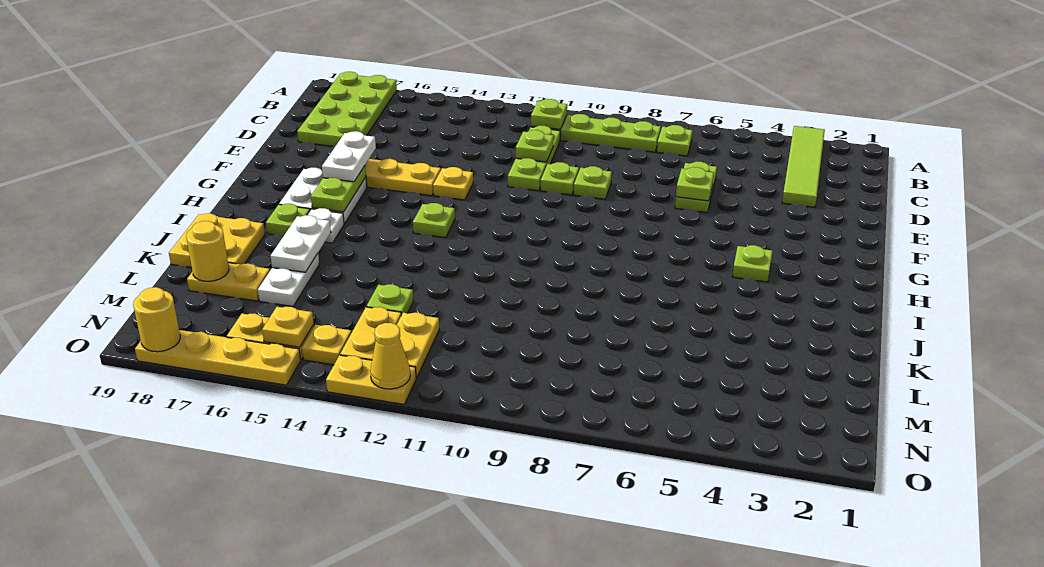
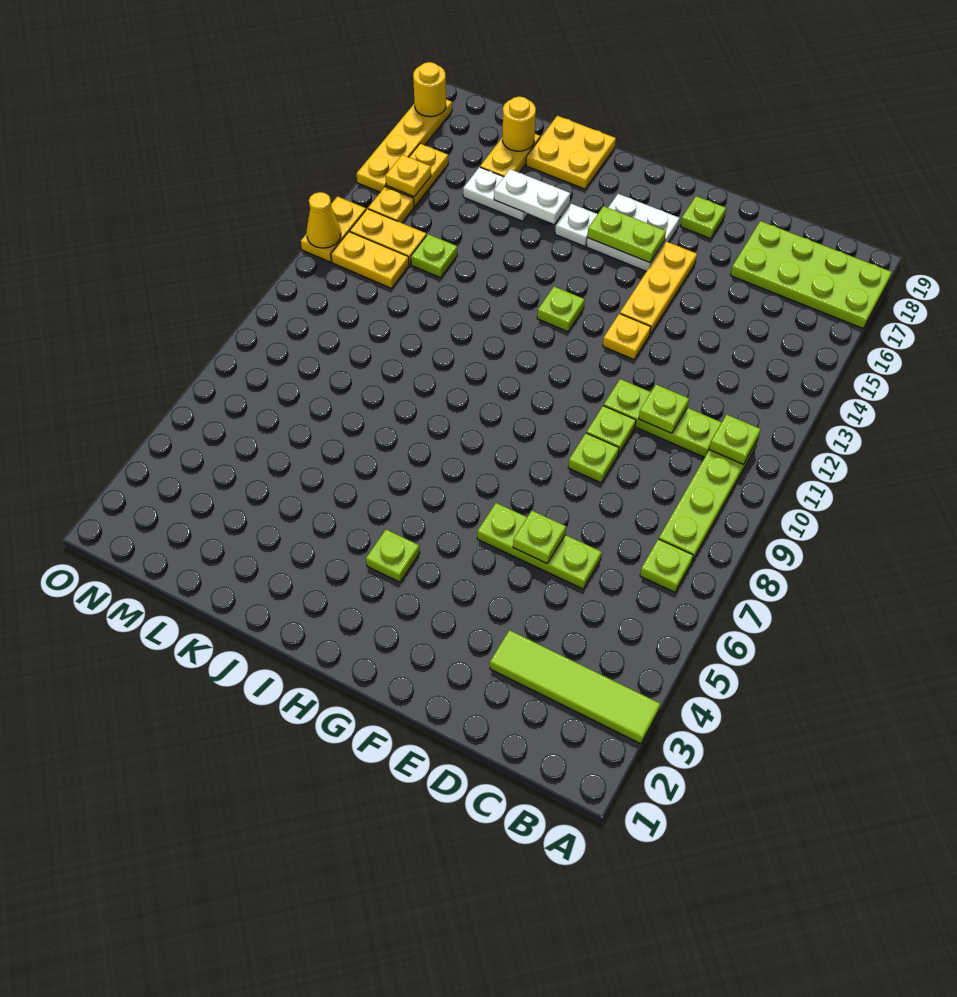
lime 1x2 plate [675,162,717,212] -> lime 1x3 plate [477,503,602,589]
white 1x2 plate [322,131,376,182] -> none
lime 1x1 plate [266,204,310,236] -> lime 1x1 plate moved to [680,196,726,239]

